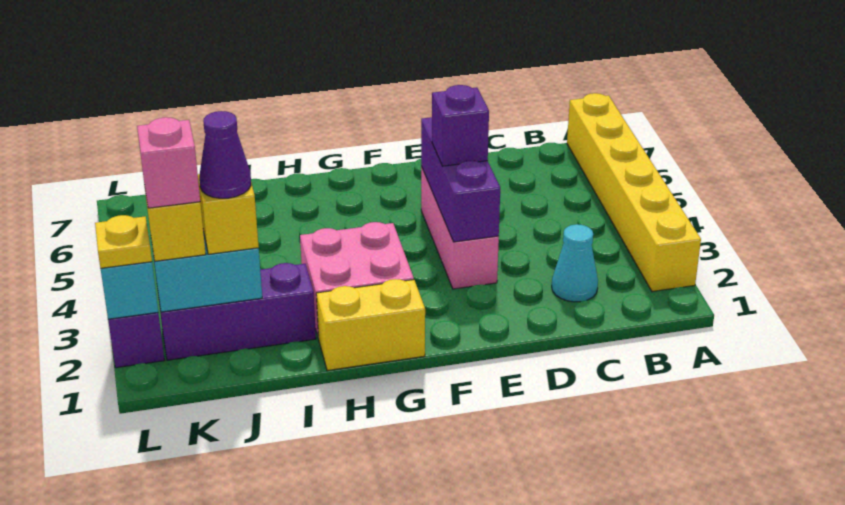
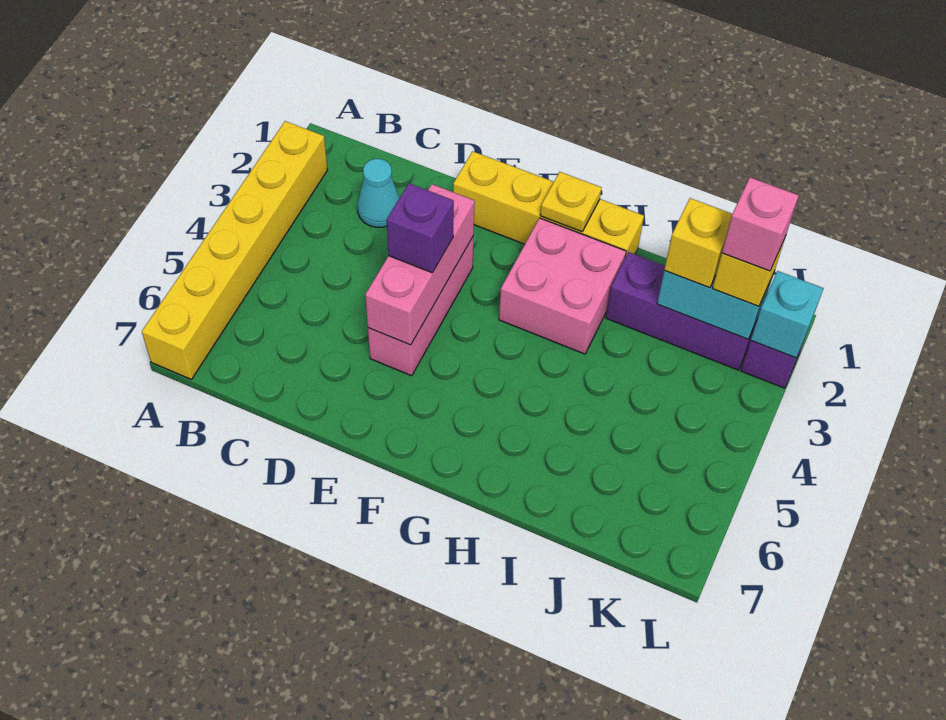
purple 1x3 brick [421,117,500,242] -> pink 1x3 brick [365,184,475,345]
yellow 1x2 brick [316,279,425,371] -> yellow 1x4 brick [453,151,644,258]
purple 1x1 cone [199,111,251,198] -> none
yellow 1x1 plate [95,215,152,268] -> yellow 1x1 plate moved to [540,172,601,232]

